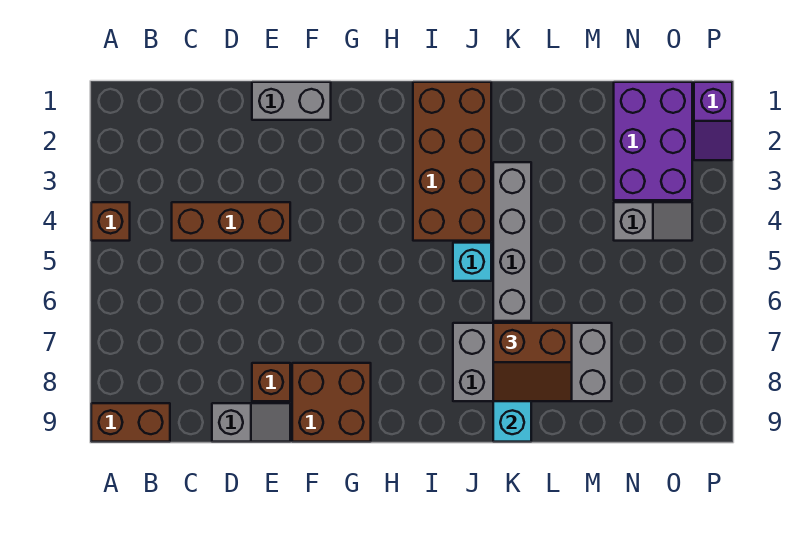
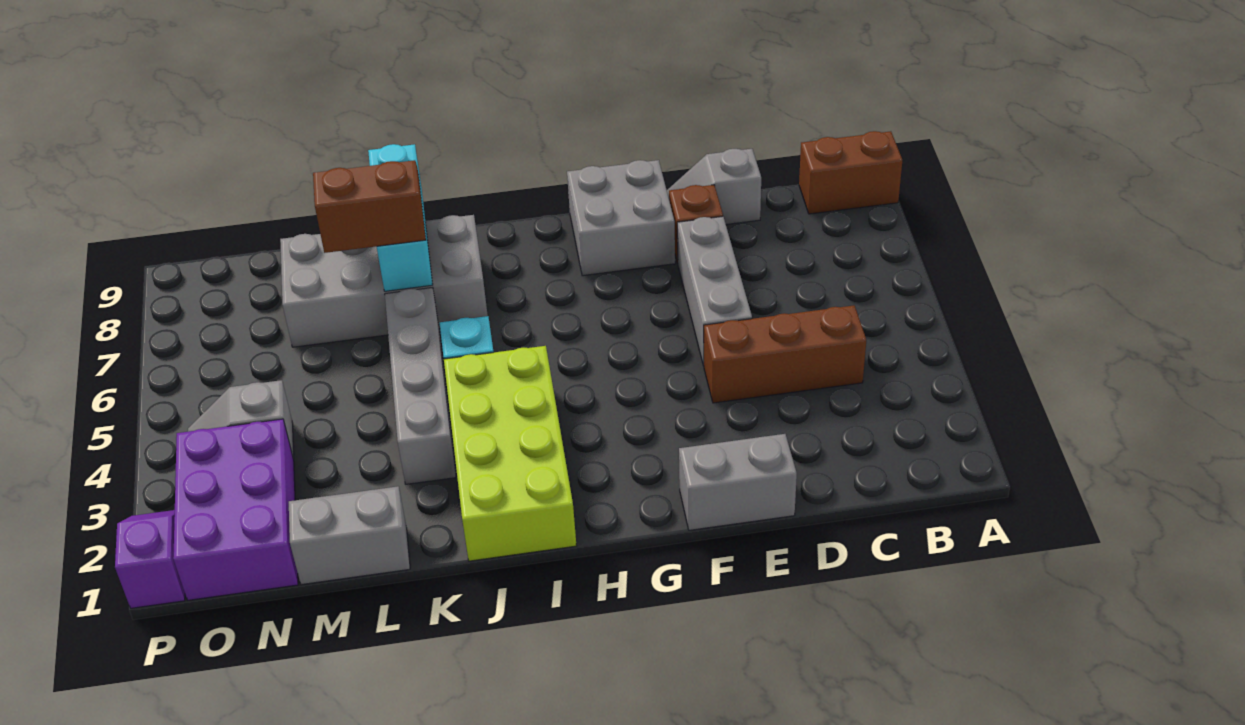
brown 1x1 brick [91,202,130,241] -> none
none -> grey 1x3 brick [677,216,752,366]
brown 2x2 brick [292,363,371,442] -> grey 2x2 brick [567,160,675,276]
brown 2x4 brick [413,82,491,241] -> lime 2x4 brick [444,346,576,561]
none -> grey 1x2 brick [289,486,410,585]

